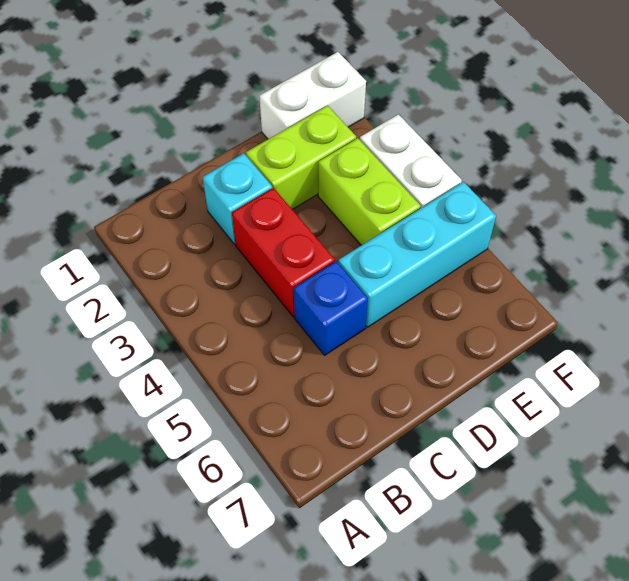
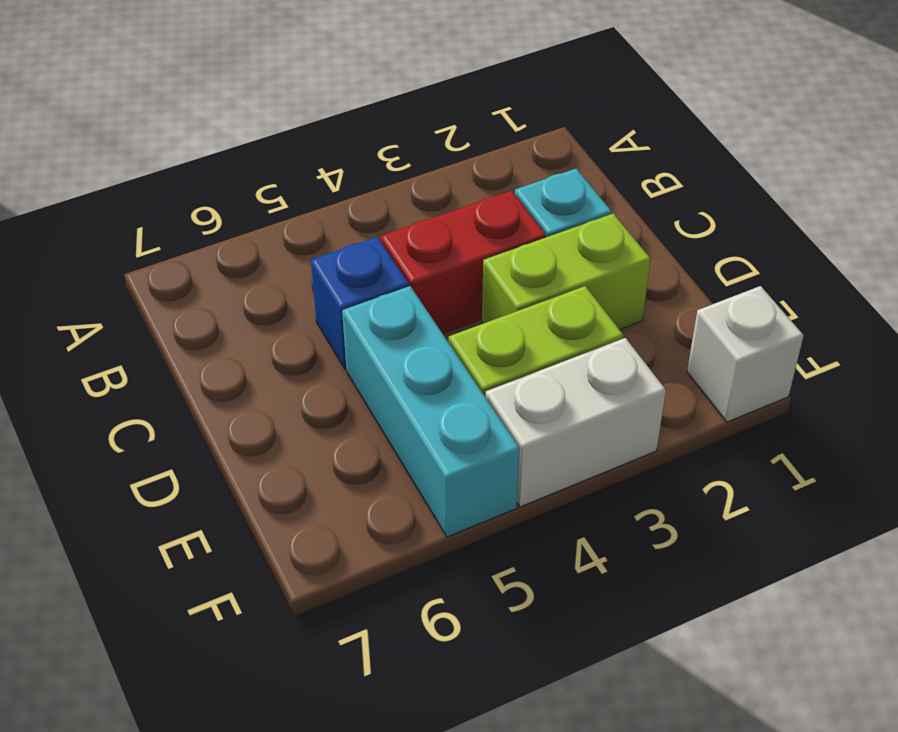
lime 1x2 brick [246,106,356,209] -> lime 1x2 brick turned to [482,214,651,330]
white 1x2 brick [259,52,366,139] -> white 1x1 brick [687,286,804,422]

